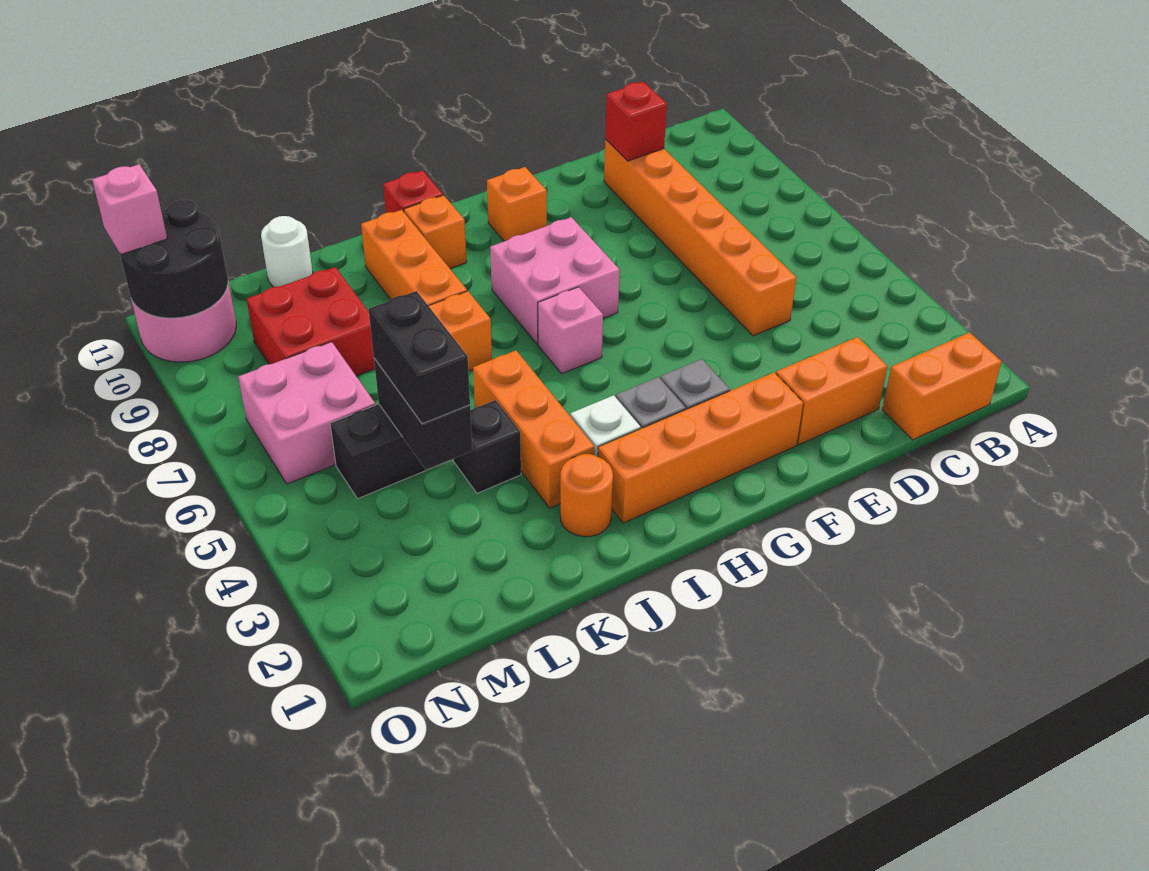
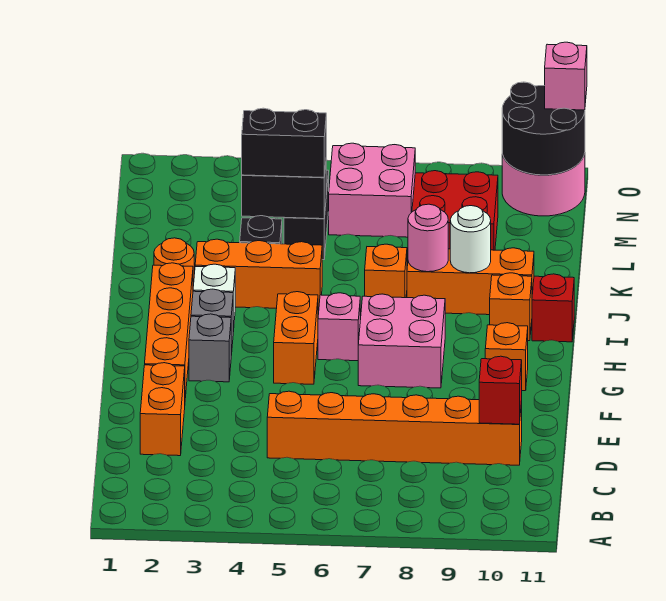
orange 1x2 brick [882,332,1002,440] -> orange 1x2 brick moved to [274,292,318,384]
none -> pink 1x1 round brick [408,204,448,272]
white 1x1 round brick [261,216,313,287] -> white 1x1 round brick moved to [450,206,491,273]

